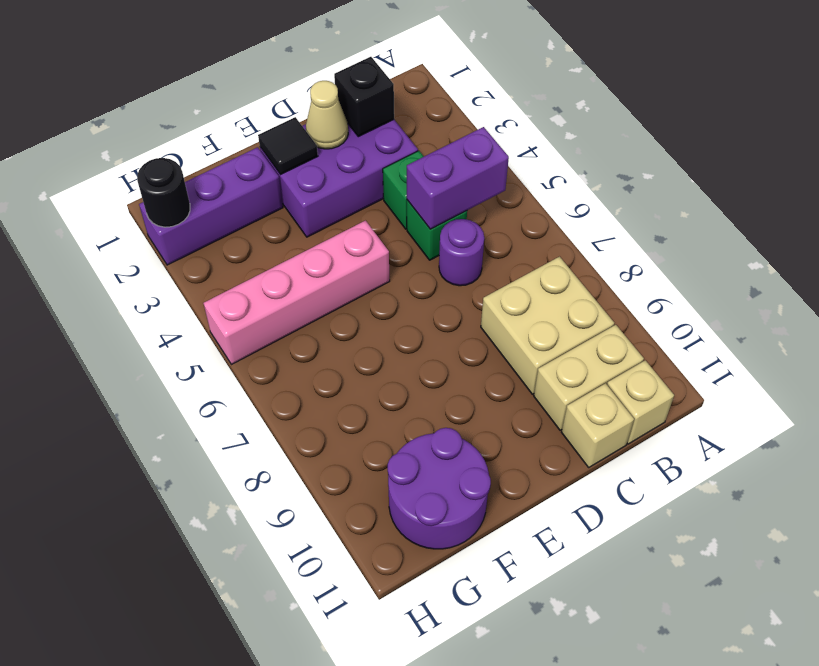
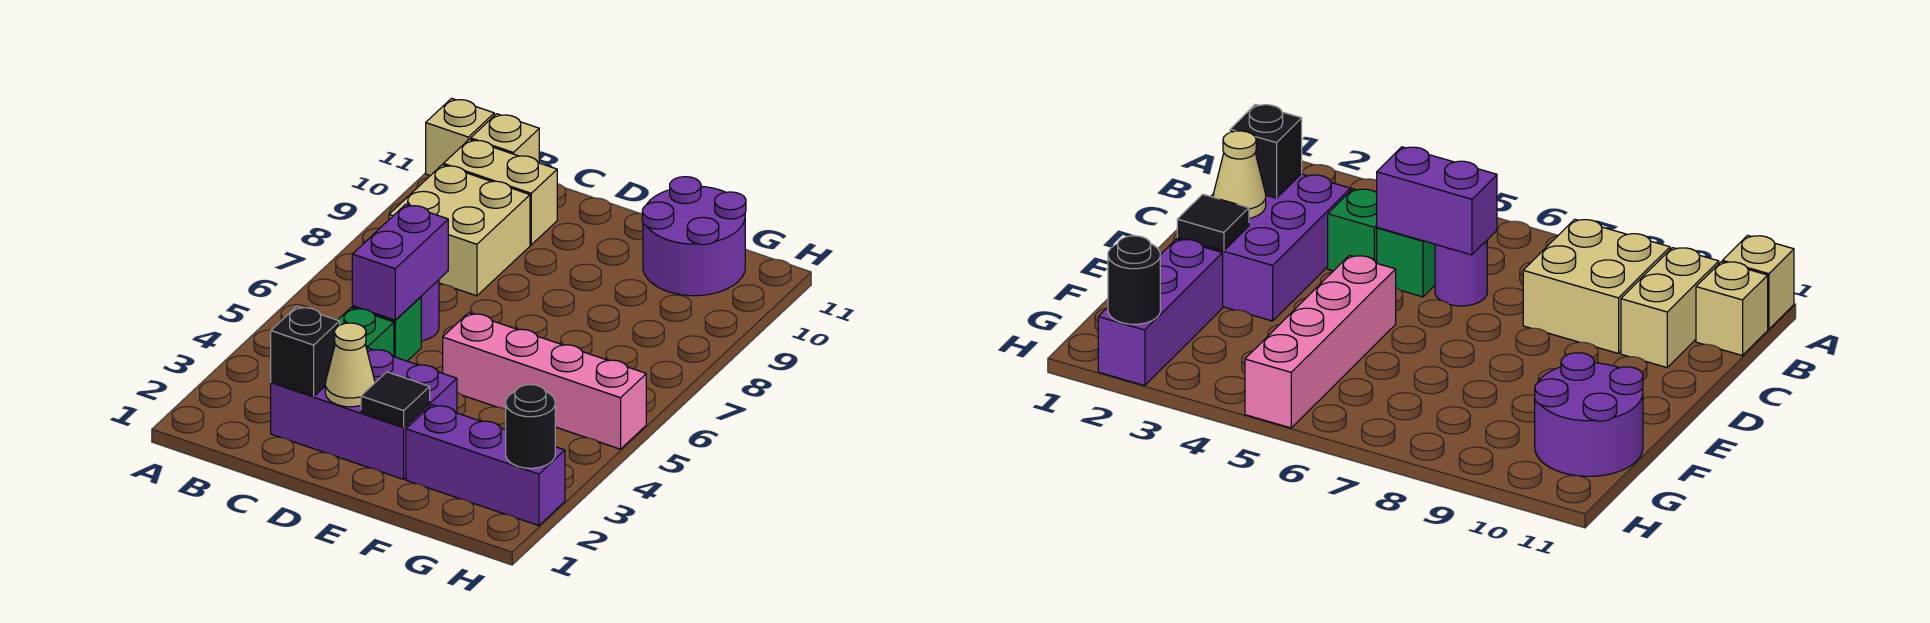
purple 1x2 brick [407,127,509,229] -> purple 1x2 brick turned to [352,204,448,320]
tan 1x1 brick [561,383,634,467] -> tan 1x1 brick moved to [426,98,494,176]

